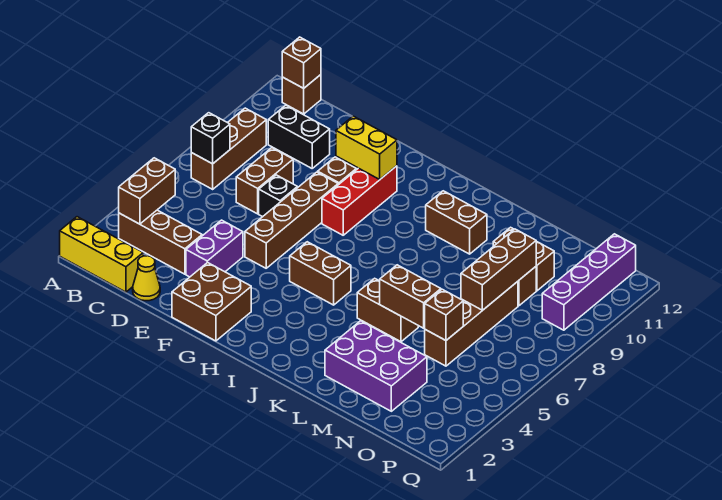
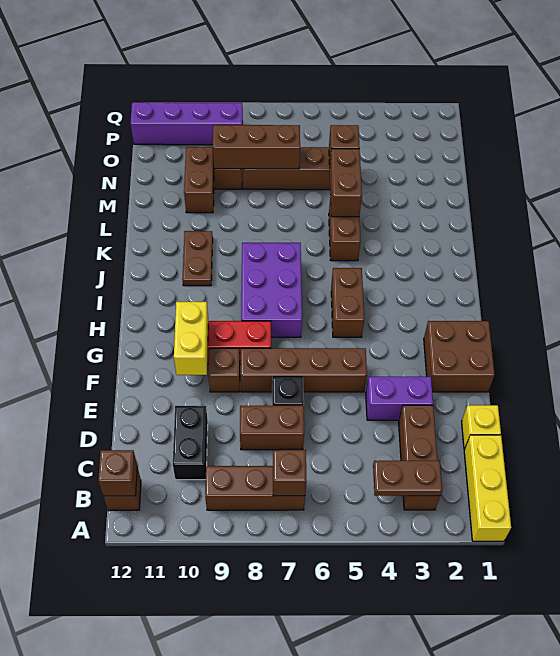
brown 1x2 brick [119,158,175,224] -> brown 1x2 plate [373,461,442,496]
black 1x1 brick [191,113,230,164] -> brown 1x1 brick [273,450,306,496]
yellow 1x1 cone [133,256,160,301] -> yellow 1x1 brick [462,405,501,449]
brown 1x2 brick [426,191,487,254] -> brown 1x2 plate [182,231,213,286]
purple 2x3 brick [325,321,427,411] -> purple 2x3 brick moved to [241,243,302,337]

